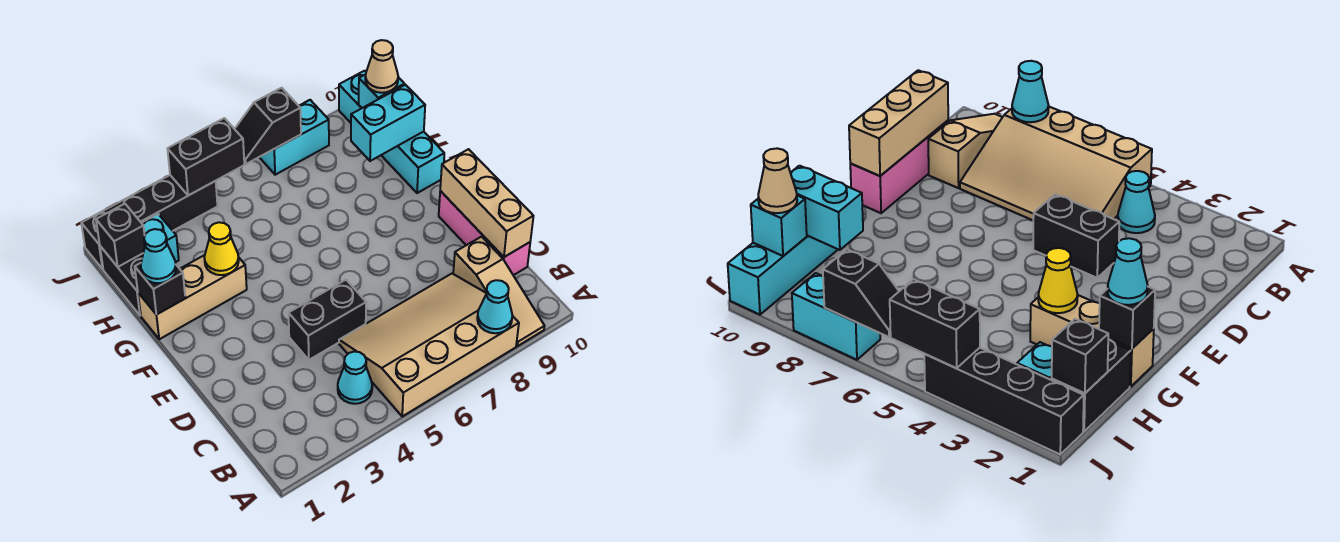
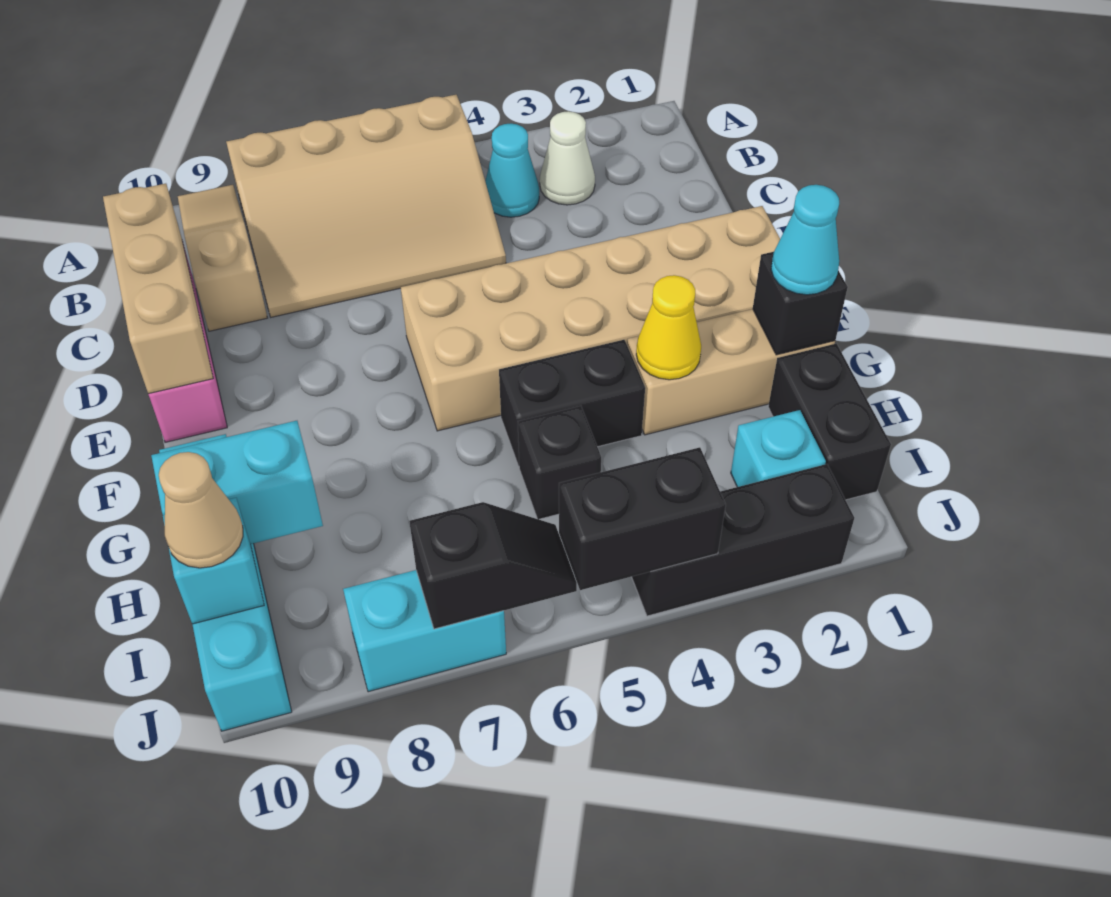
cyan 1x1 cone [477,280,512,333] -> none
none -> white 1x1 cone [540,111,595,205]
black 1x2 brick [289,280,366,360] -> black 1x2 brick moved to [499,340,645,466]
none -> tan 2x6 brick [401,206,780,431]
black 1x1 brick [96,204,145,267] -> black 1x1 brick moved to [518,406,601,519]
black 1x4 brick [81,175,217,269] -> black 1x3 brick [632,464,854,616]

